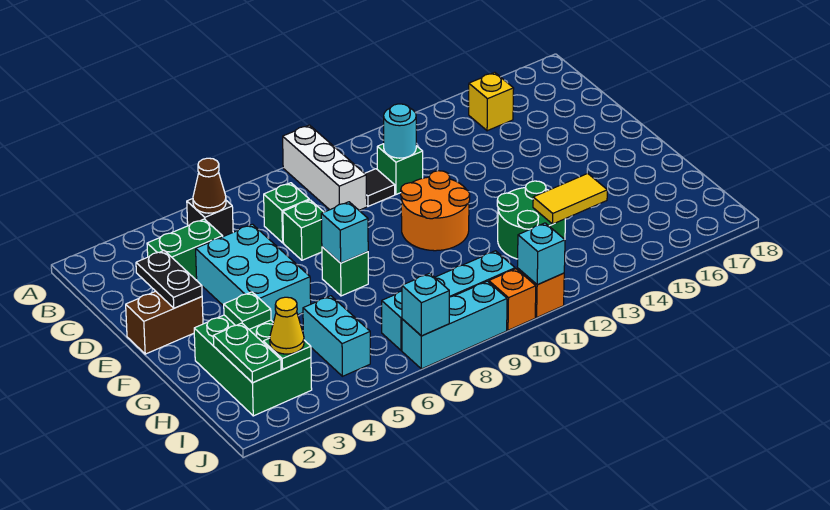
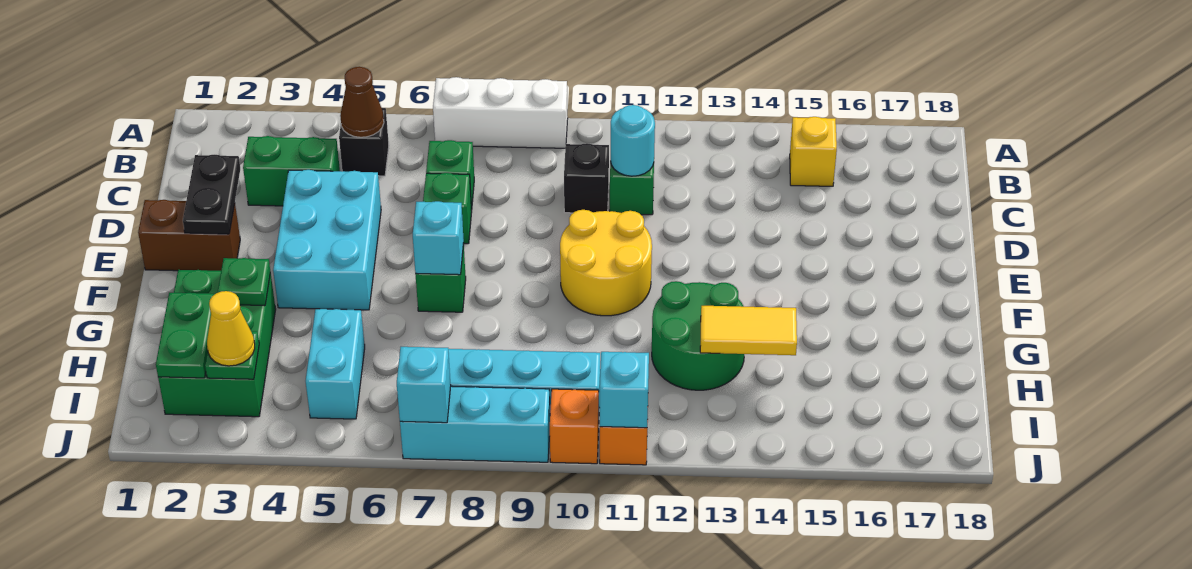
white 1x3 brick [283,125,367,210] -> white 1x3 brick turned to [433,77,568,148]
black 1x1 tile [365,169,395,206] -> black 1x1 brick [564,143,609,213]
orange 2x2 round brick [401,171,470,251] -> yellow 2x2 round brick [560,210,652,316]

